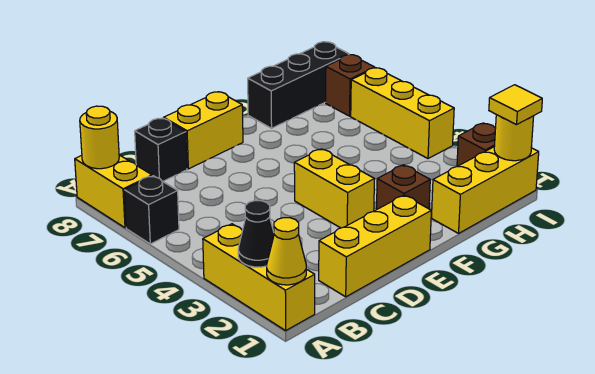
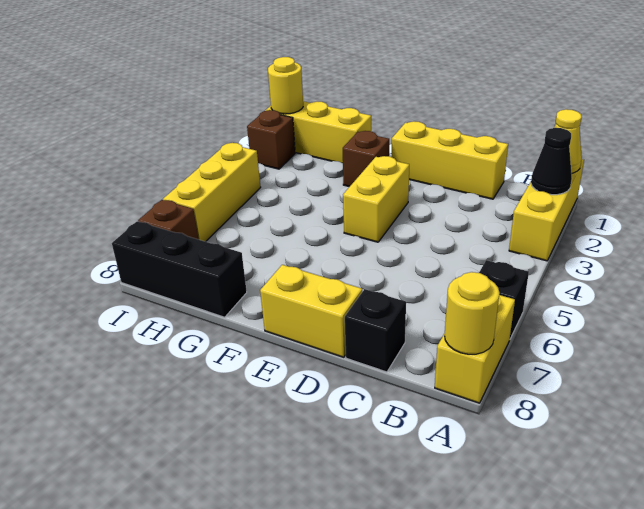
yellow 1x1 tile [489,85,542,125] -> none

